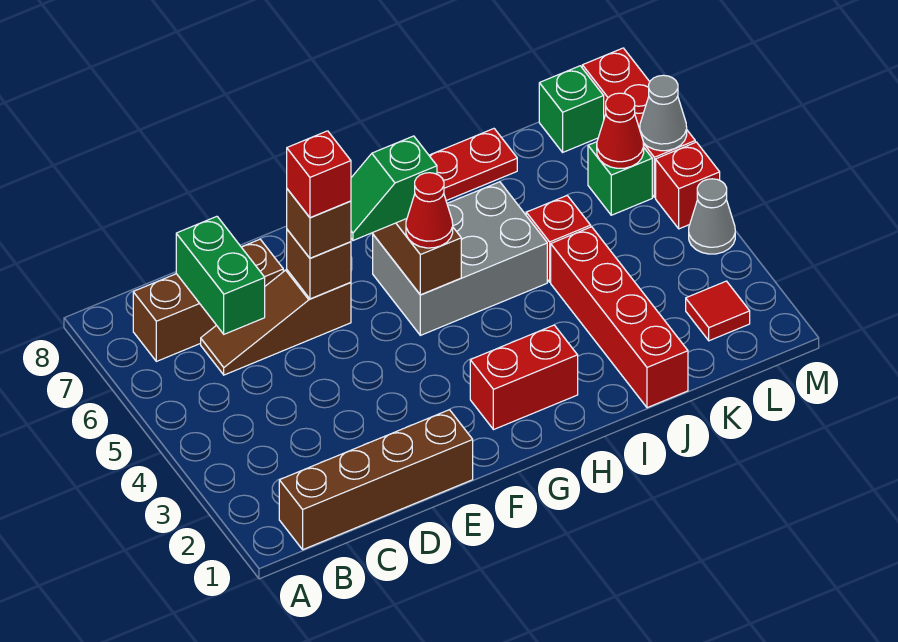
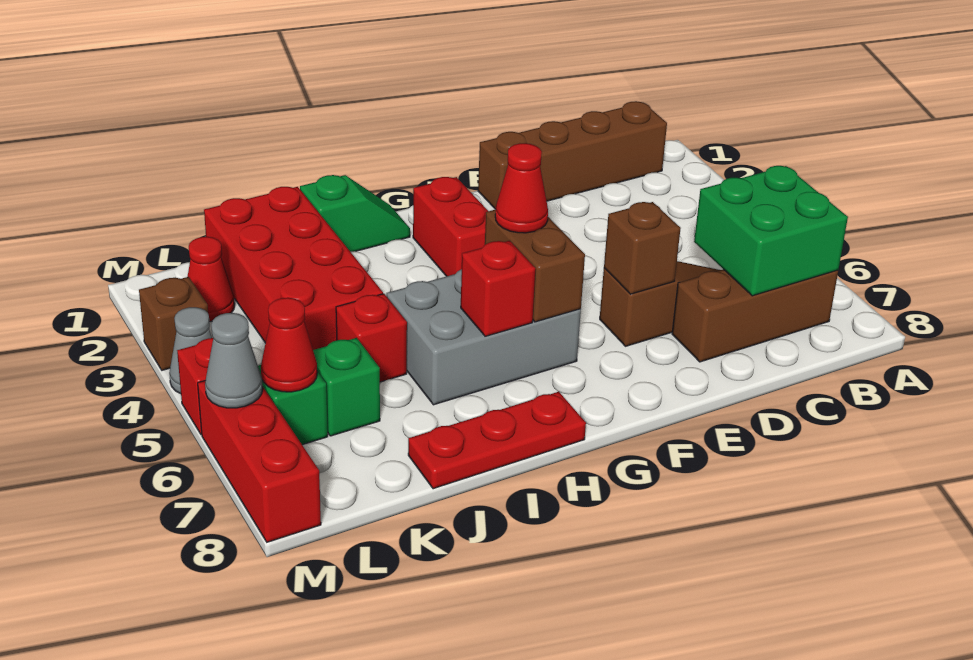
green 1x2 brick [176,217,265,334] -> green 2x2 brick [694,166,848,296]
brown 1x1 brick [287,189,351,258] -> brown 1x1 brick moved to [139,277,208,370]
red 1x1 brick [287,131,351,218] -> red 1x1 brick moved to [461,241,536,336]
green 1x2 slope [351,136,437,240] -> green 1x2 slope moved to [300,175,410,252]
red 1x2 brick [470,325,578,430] -> red 1x2 brick turned to [413,177,488,276]
red 1x4 brick [551,227,688,408] -> red 2x4 brick [204,187,383,350]
red 1x1 tile [686,281,750,341] -> red 1x1 cone [187,237,235,322]
green 1x1 brick [539,66,604,152] -> green 1x1 brick moved to [313,338,380,436]

